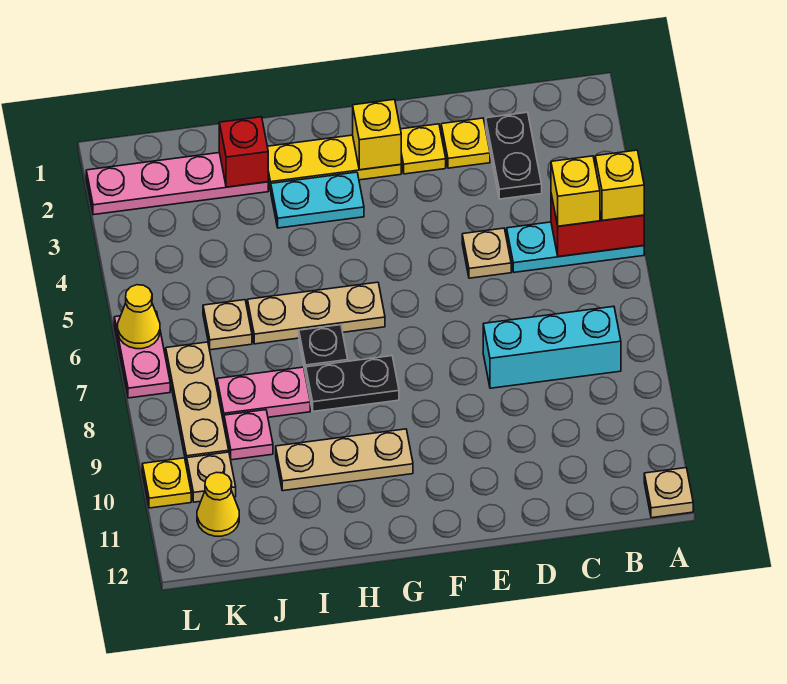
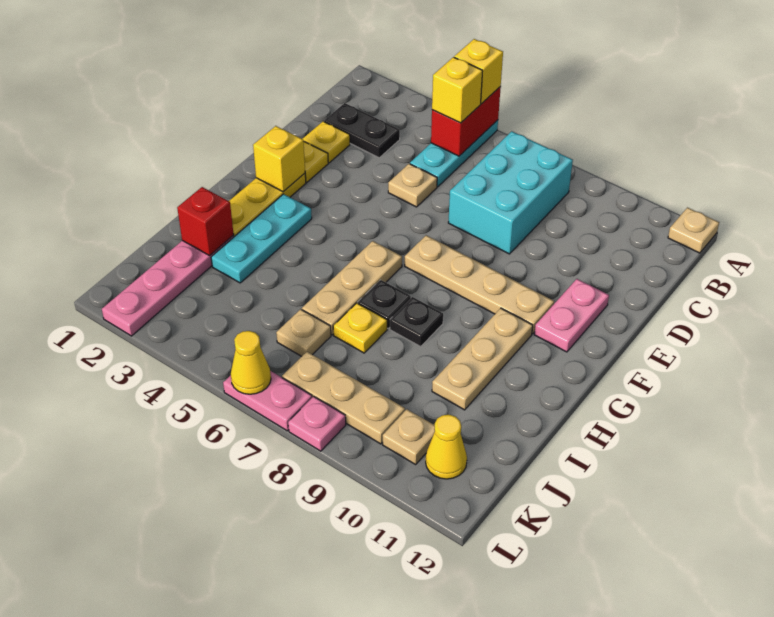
cyan 1x3 brick [483,306,621,388] -> cyan 2x3 brick [448,131,573,254]
none -> tan 1x4 plate [405,235,554,334]
cyan 1x2 plate [271,172,364,228] -> cyan 1x3 plate [211,194,312,283]
black 1x2 plate [306,356,399,411] -> black 1x1 plate [390,297,443,347]
pink 1x2 plate [217,367,310,421] -> pink 1x2 plate moved to [534,279,609,352]
pink 1x1 plate [224,410,273,460] -> pink 1x1 plate moved to [288,396,346,451]
yellow 1x1 plate [142,458,191,508] -> yellow 1x1 plate moved to [333,303,387,353]

